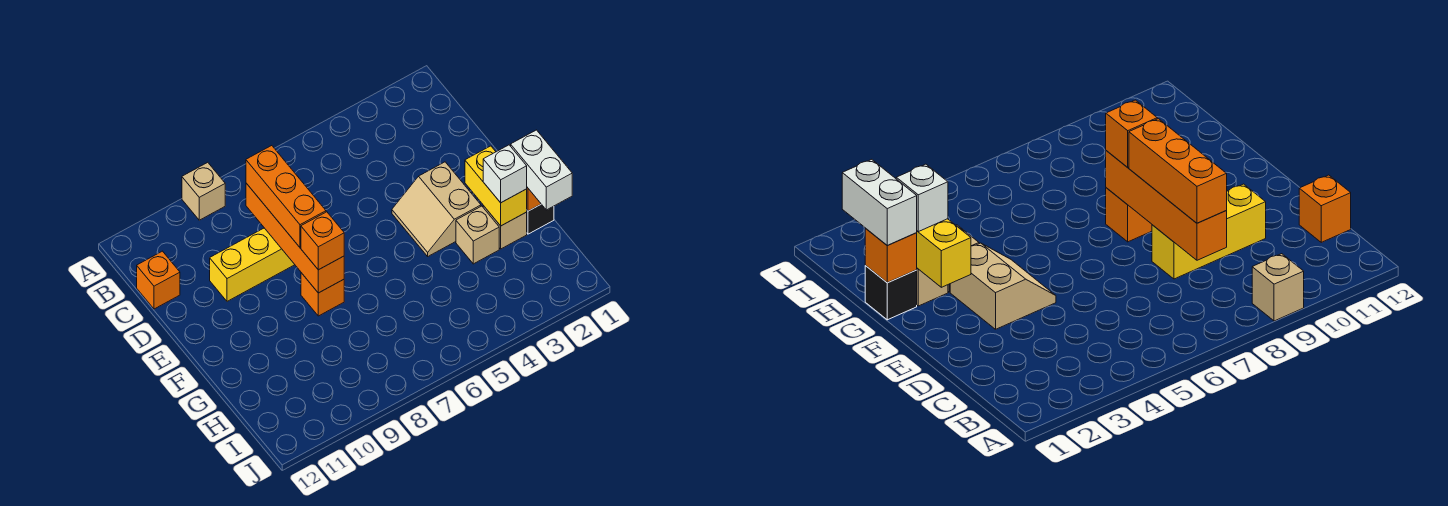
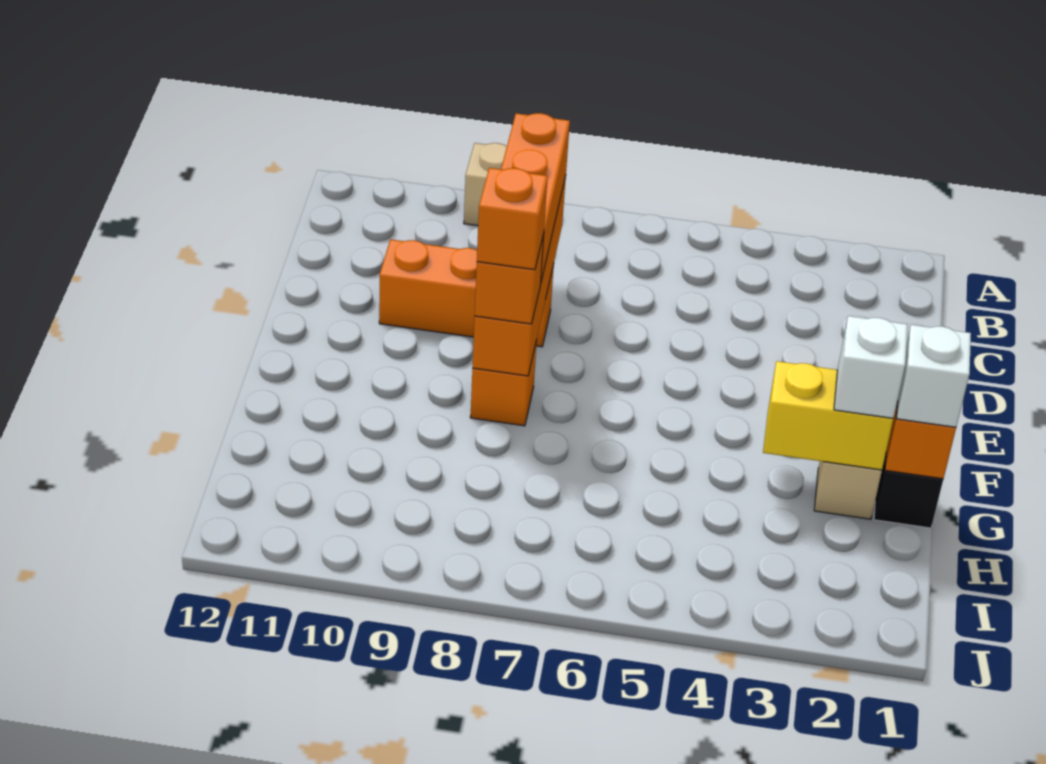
orange 1x1 brick [137,251,180,309] -> orange 1x1 brick moved to [477,168,548,270]
yellow 1x3 brick [210,228,295,301] -> orange 1x3 brick [379,239,554,347]
tan 2x2 slope [392,162,481,256] -> none
yellow 1x2 brick [465,146,527,226] -> yellow 1x2 brick turned to [763,361,893,470]
white 1x2 brick [511,130,572,210] -> white 1x1 brick [897,325,971,427]
tan 1x1 brick [456,206,499,264] -> none

